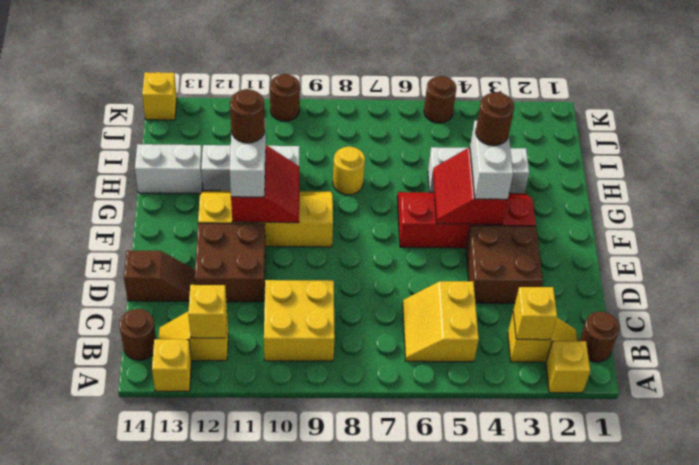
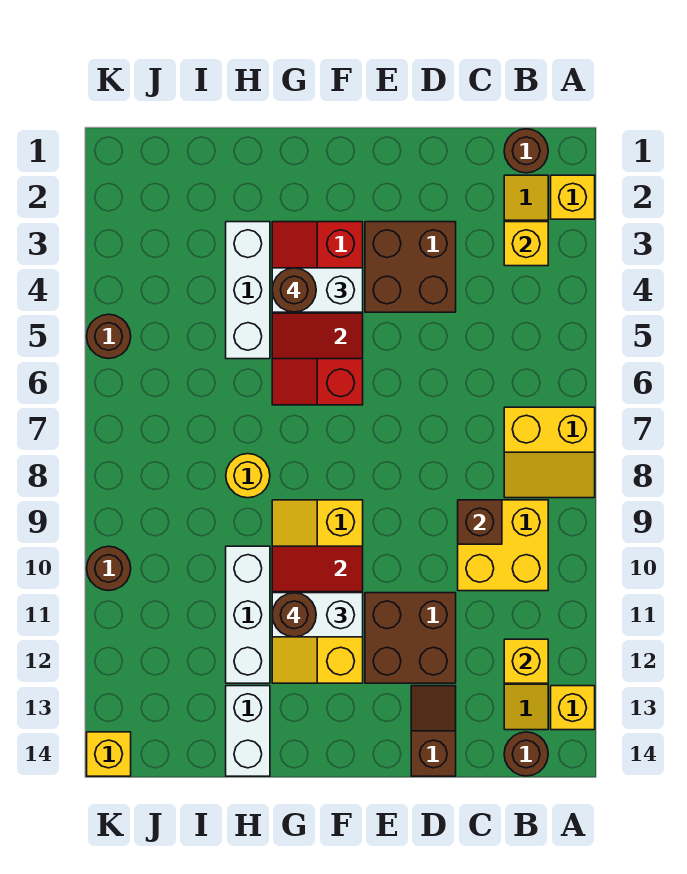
yellow 2x2 slope [403,281,479,362] -> yellow 2x2 slope moved to [504,407,595,498]
none -> brown 1x1 brick [458,500,502,544]

